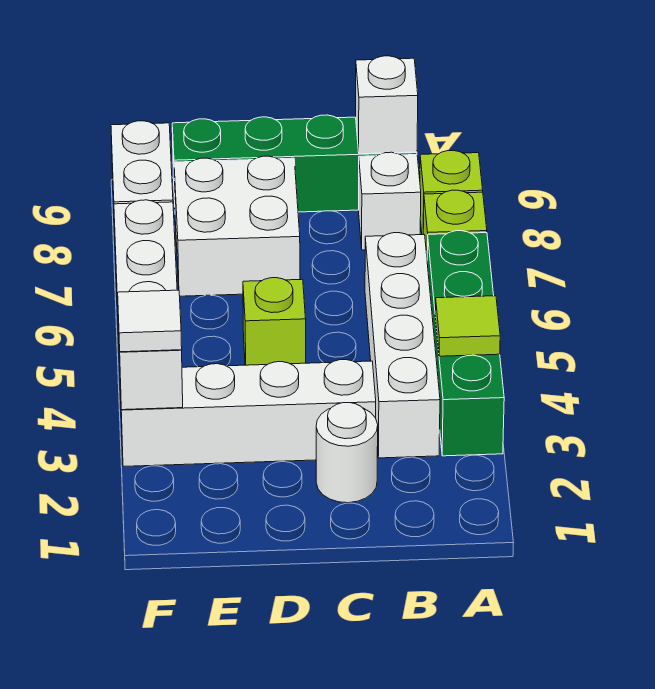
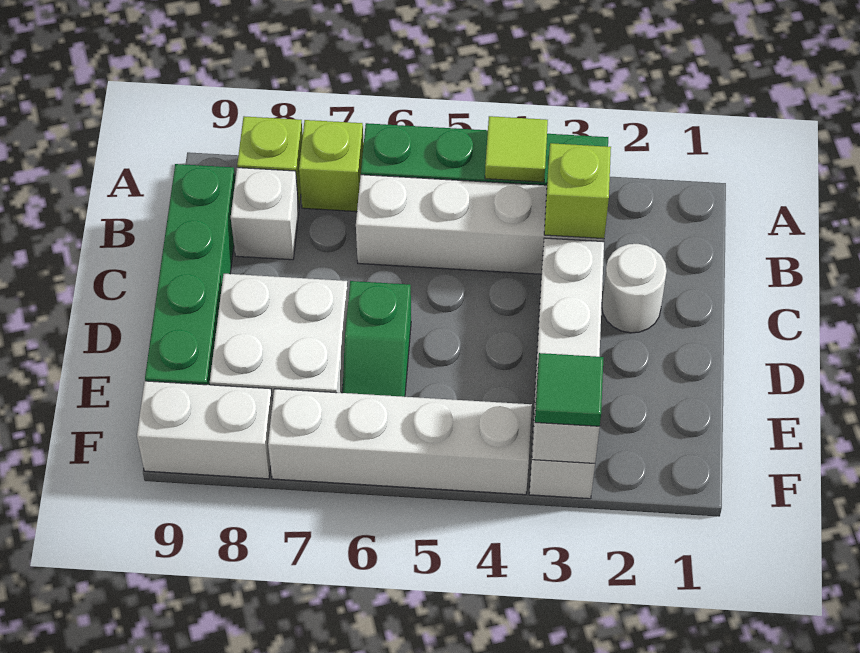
white 1x1 brick [356,56,418,154] -> none
lime 1x1 brick [243,278,306,365] -> lime 1x1 brick moved to [544,143,611,239]
none -> green 1x2 slope [343,281,411,397]
white 1x1 tile [118,290,182,352] -> green 1x1 tile [535,353,604,426]

